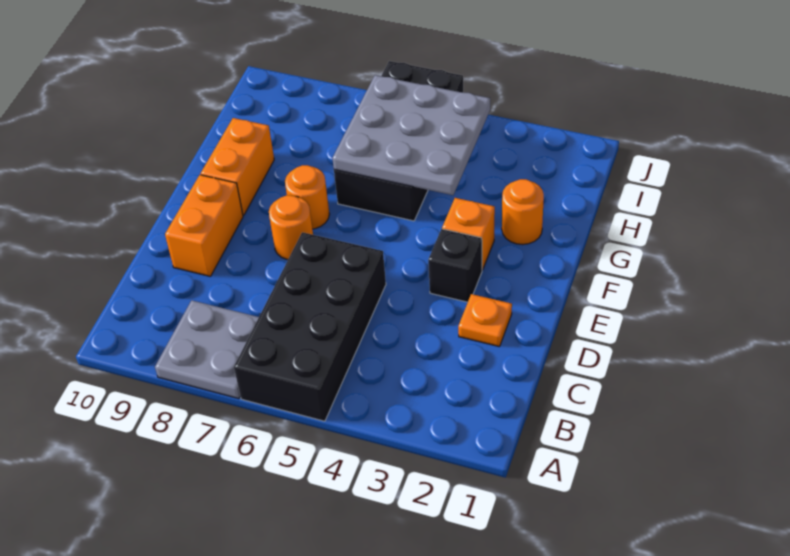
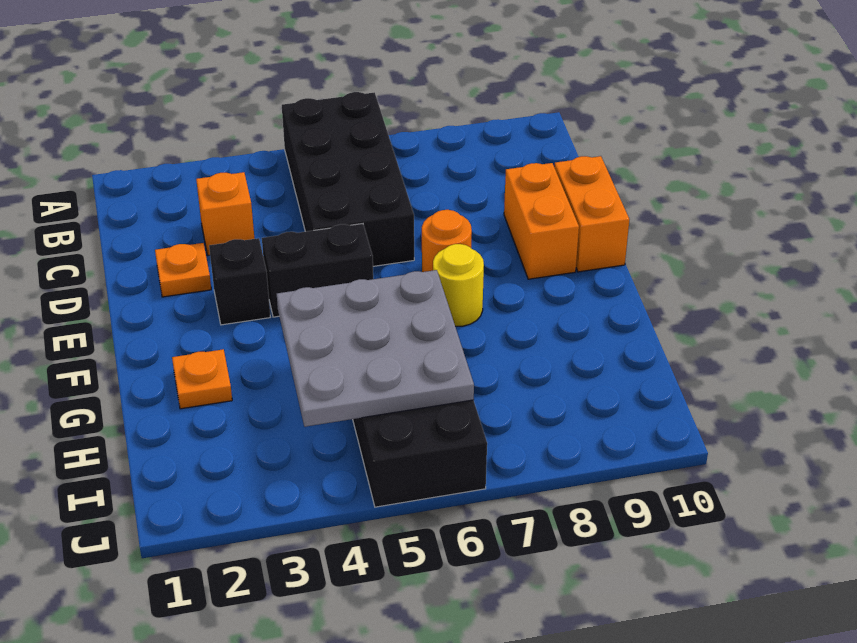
grey 2x2 plate [155,300,259,399] -> none
none -> black 1x2 brick [262,224,373,317]
orange 1x1 brick [442,198,495,270] -> orange 1x1 brick moved to [196,172,255,255]
orange 1x1 round brick [285,165,330,229] -> yellow 1x1 round brick [433,244,484,326]
orange 1x2 brick [201,118,274,215] -> orange 1x2 brick moved to [554,156,629,272]
orange 1x1 round brick [502,179,544,245] -> orange 1x1 plate [172,349,232,409]

